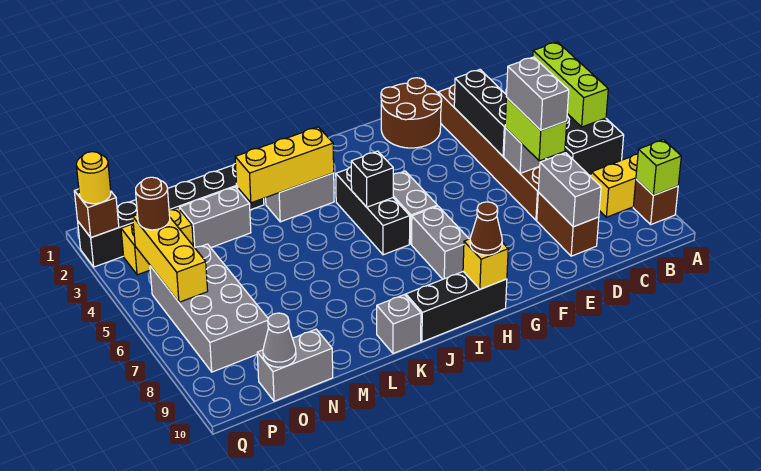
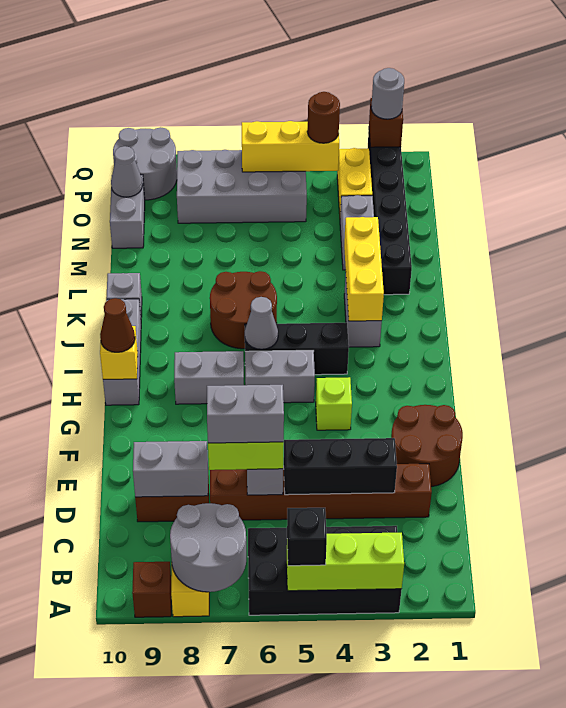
none -> grey 2x2 round brick [170,503,246,592]
lime 1x1 brick [636,140,681,195] -> lime 1x1 brick moved to [316,377,352,430]
black 1x3 brick [406,272,507,342] -> grey 1x3 brick [103,299,141,405]
black 1x1 brick [351,151,393,207] -> black 1x1 brick moved to [287,508,327,566]
none -> grey 1x1 cone [245,297,278,349]
none -> brown 2x2 round brick [210,271,277,349]
none -> grey 2x2 round brick [113,127,177,200]
yellow 1x1 round brick [76,152,111,204] -> grey 1x1 round brick [371,68,404,119]

